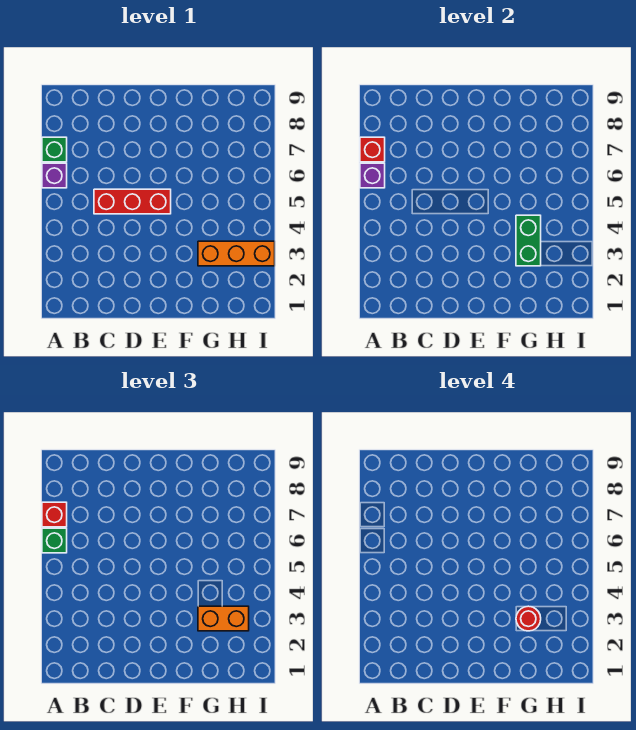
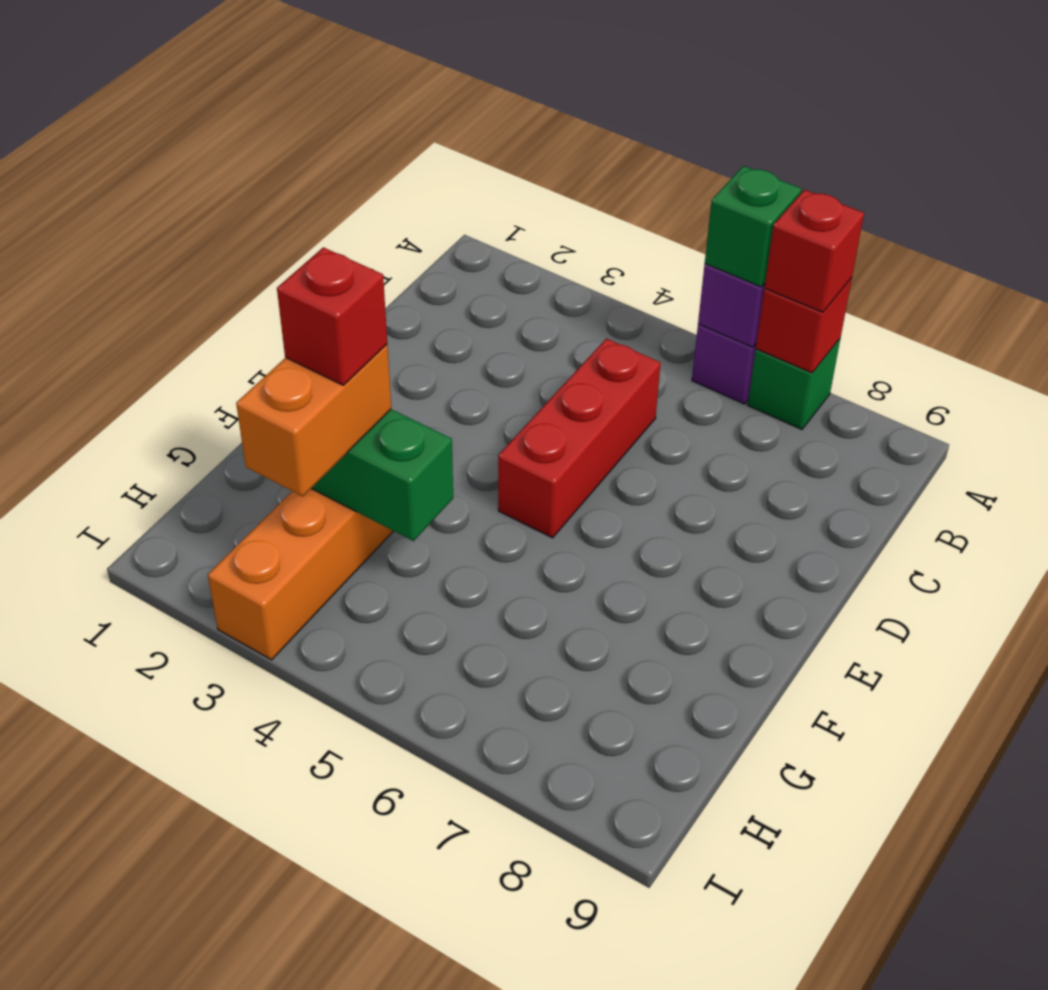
red 1x1 round brick [516,606,541,631] -> red 1x1 brick [277,247,387,385]

